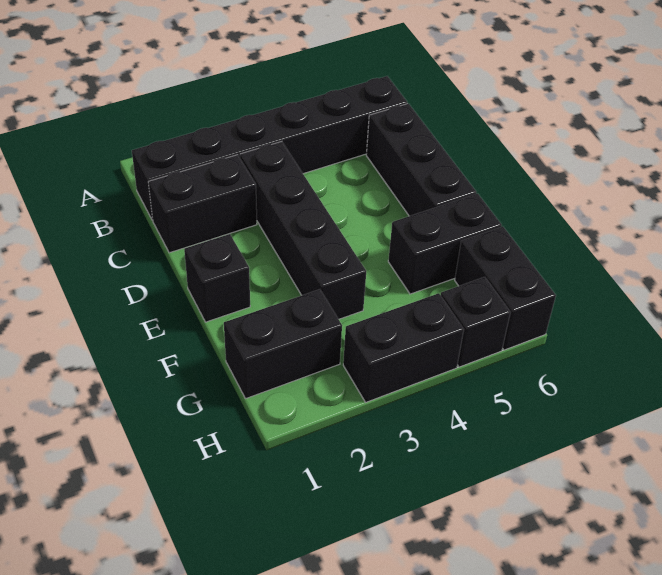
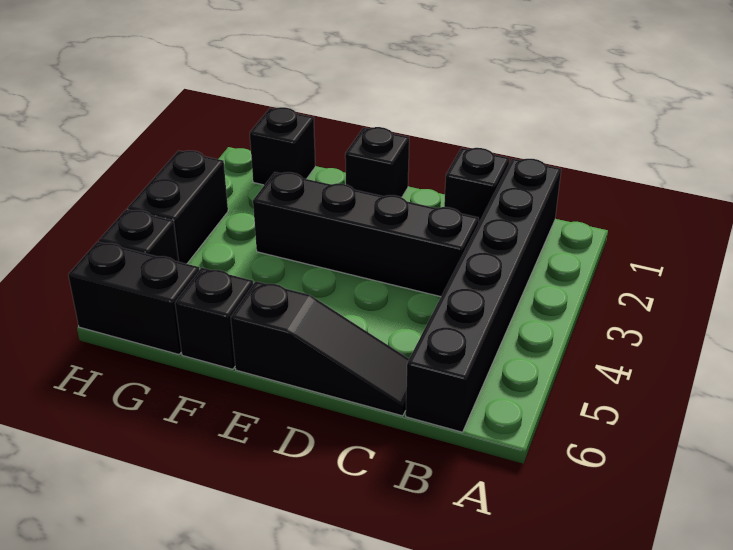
black 1x2 brick [148,155,257,253] -> black 1x1 brick [444,148,509,223]
black 1x3 brick [366,104,476,216] -> black 1x3 slope [231,281,409,416]
black 1x2 brick [388,194,502,294] -> black 1x1 brick [175,268,253,369]
black 1x2 brick [224,289,342,399] -> black 1x1 brick [250,107,315,185]

